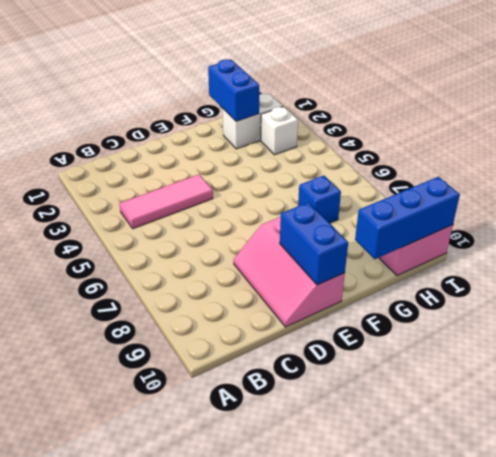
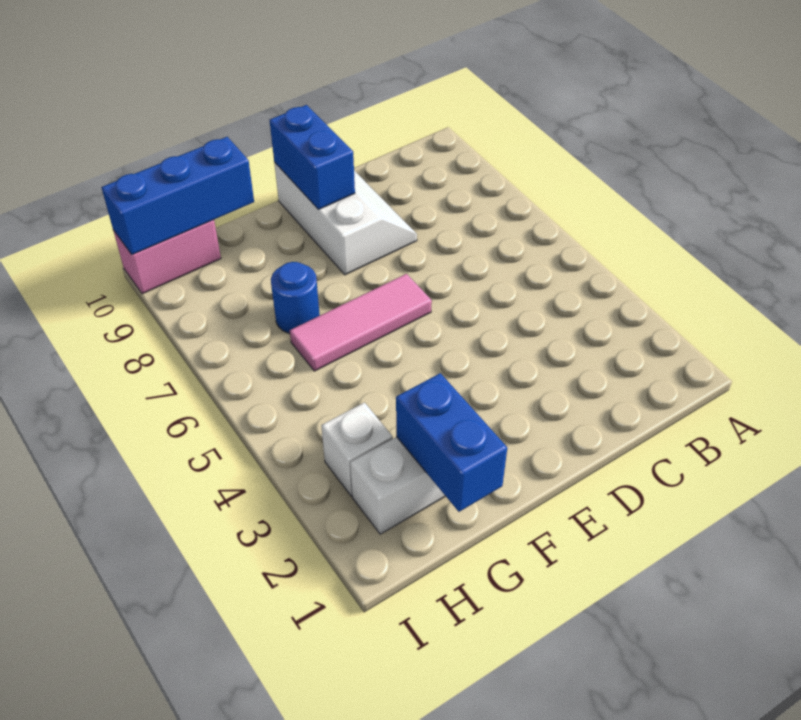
pink 1x3 tile [119,175,213,229] -> pink 1x3 tile moved to [290,274,432,371]
pink 2x3 slope [234,217,345,327] -> white 2x3 slope [274,162,417,275]
blue 1x1 brick [298,175,341,223] -> blue 1x1 round brick [271,262,320,334]

